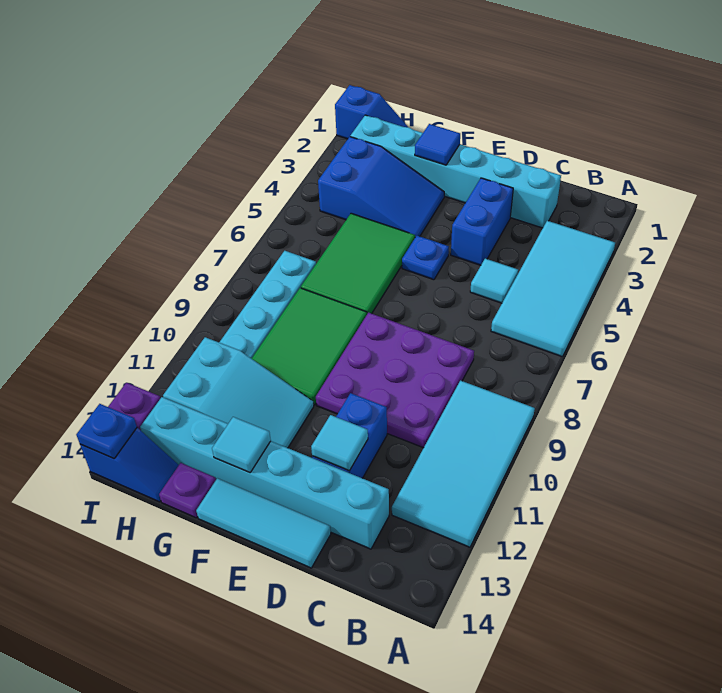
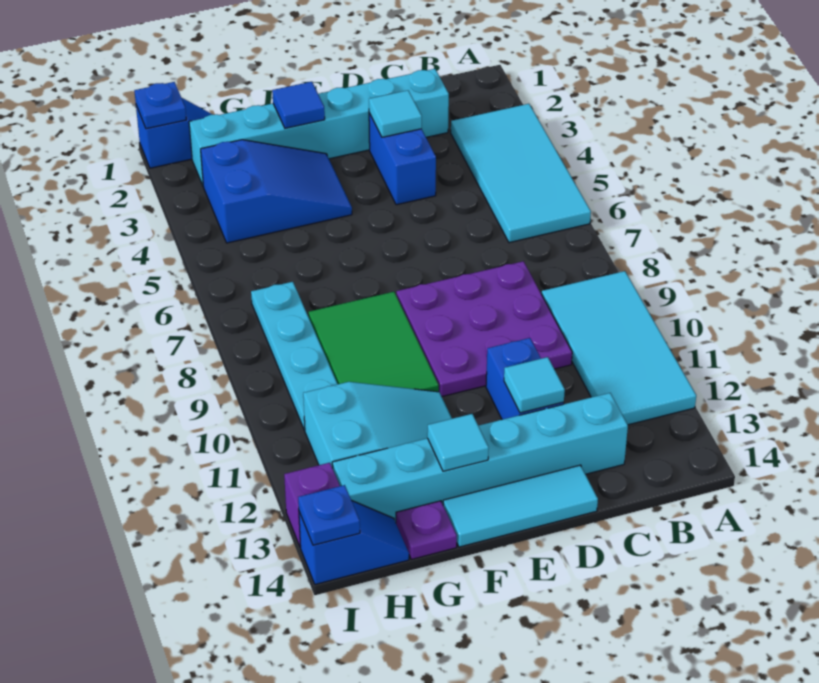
cyan 1x1 tile [470,259,518,303] -> cyan 1x1 tile moved to [369,90,422,137]
blue 1x1 plate [402,236,449,280] -> blue 1x1 plate moved to [134,82,186,129]
green 2x3 tile [301,213,415,314] -> none

